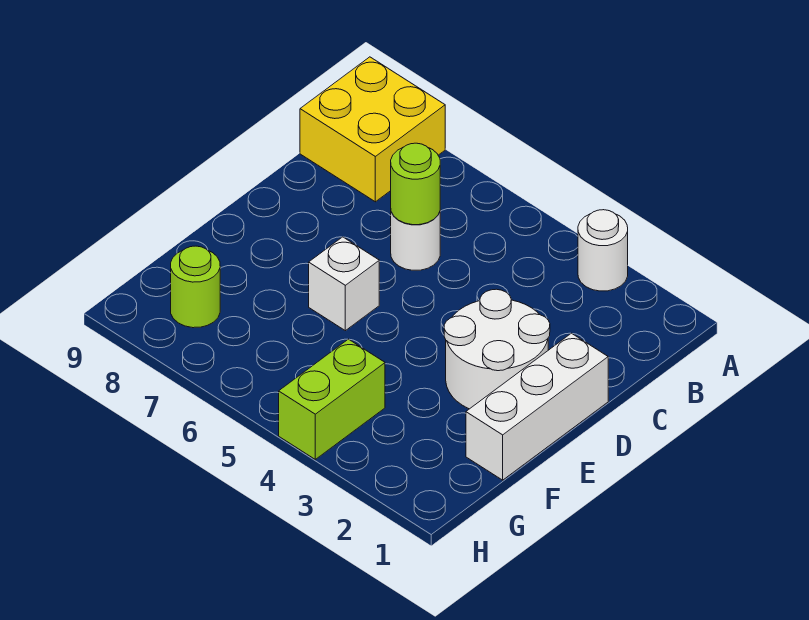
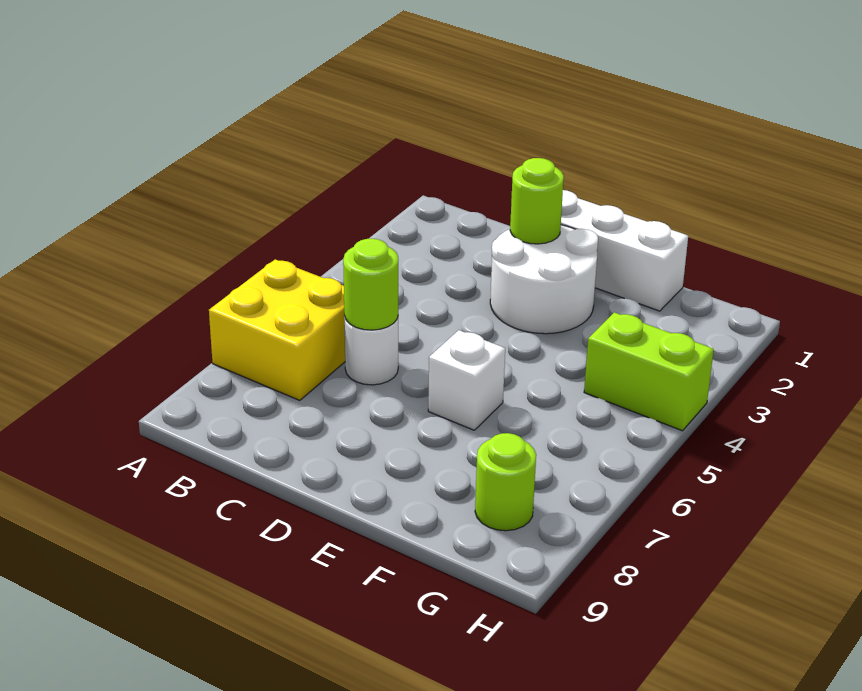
white 1x1 round brick [578,210,628,291] -> none
yellow 2x2 brick [300,57,445,202] -> yellow 2x2 brick moved to [209,259,345,400]
none -> lime 1x1 round brick [510,158,564,244]

